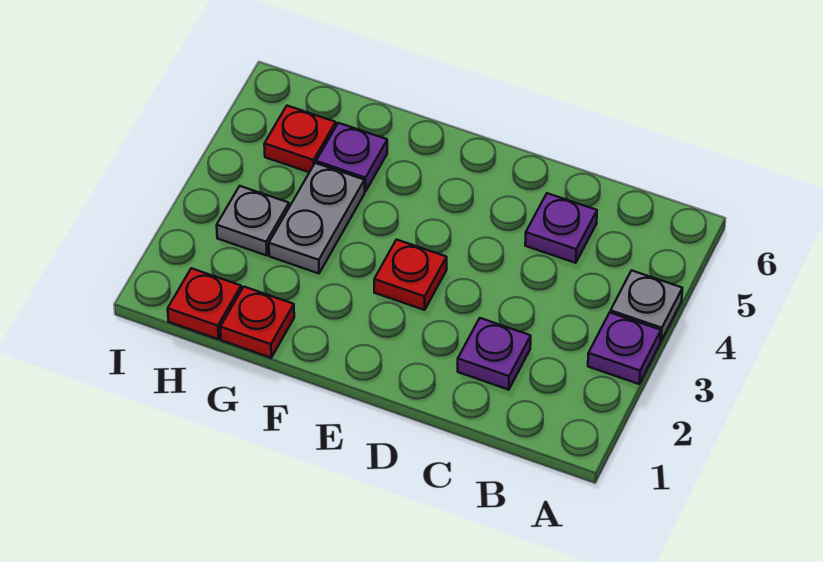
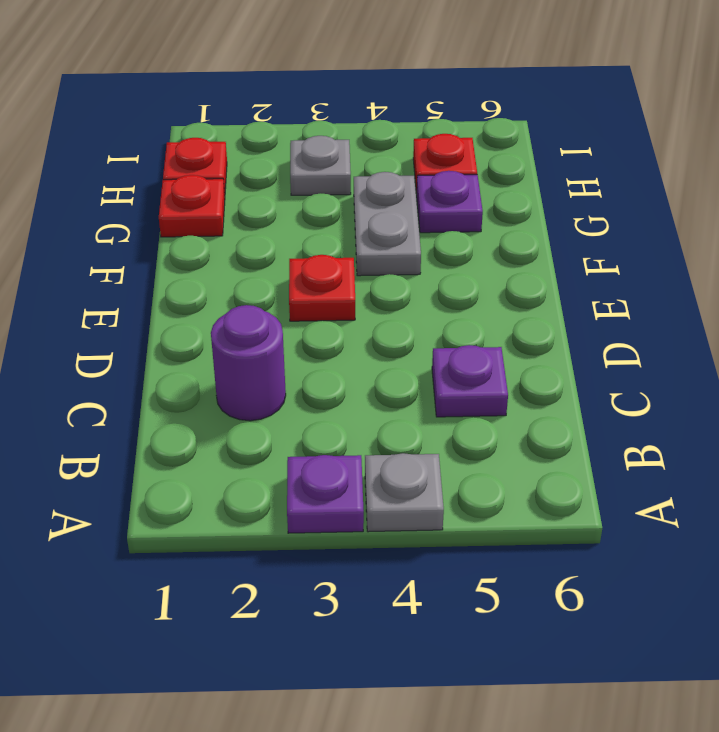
purple 1x1 plate [458,318,531,390] -> purple 1x1 round brick [211,305,286,421]
grey 1x2 plate [269,163,365,274] -> grey 1x2 plate turned to [354,172,421,276]

